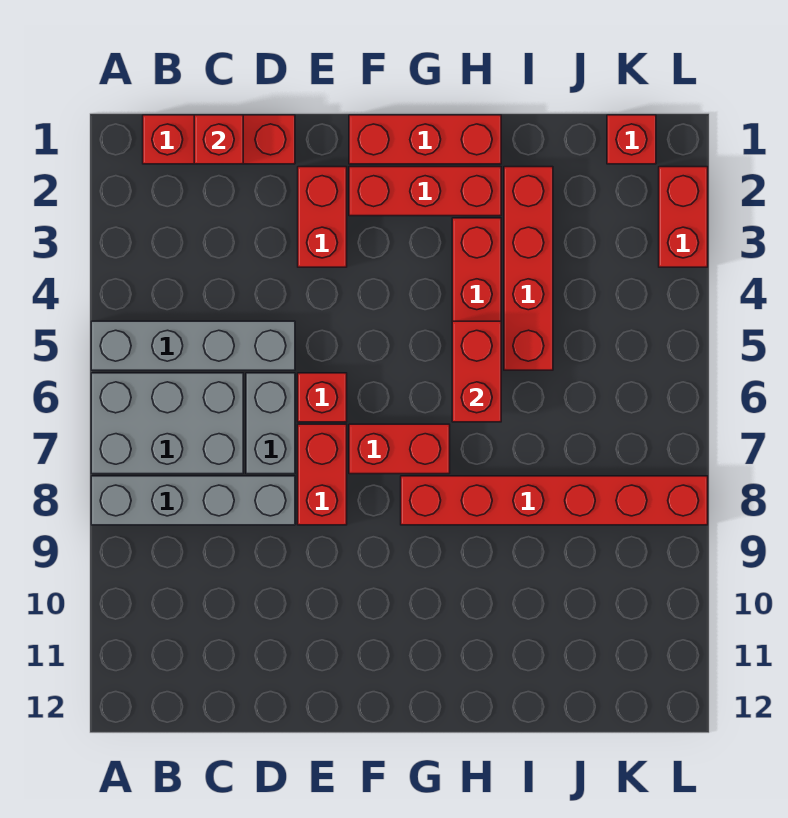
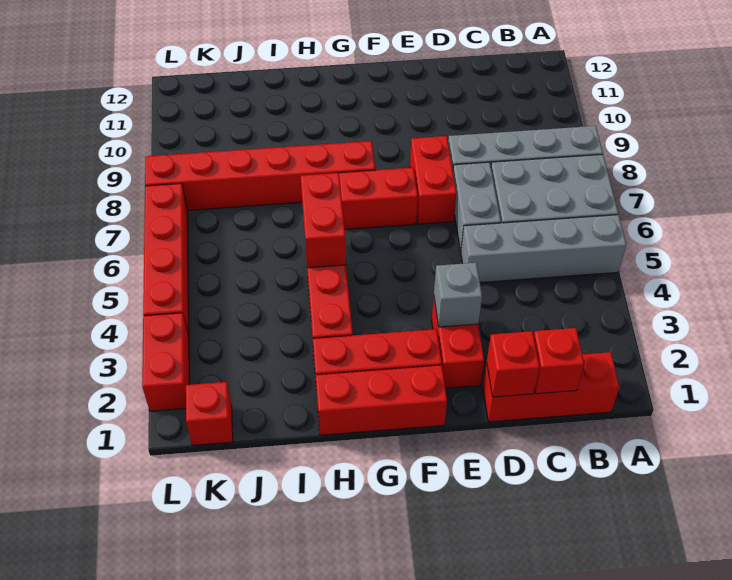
none -> grey 1x1 brick [434,263,482,327]
red 1x1 brick [298,373,347,422] -> red 1x1 brick moved to [487,331,540,397]
red 1x4 brick [504,167,553,370] -> red 1x4 brick moved to [143,183,189,337]

